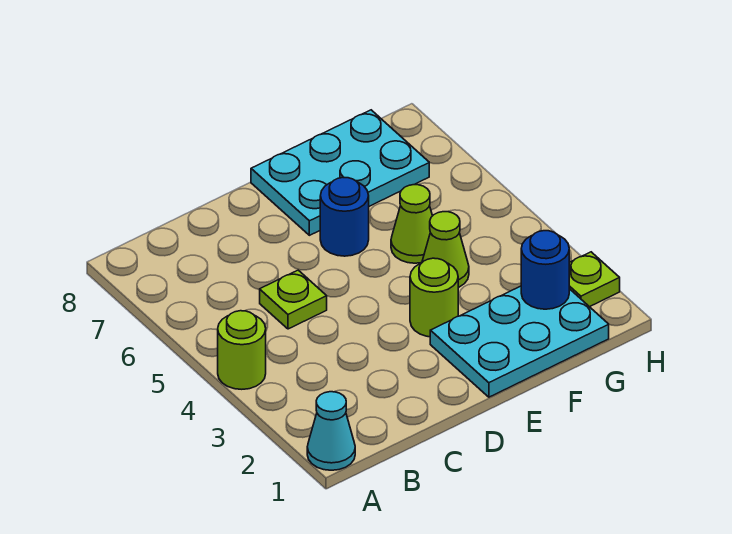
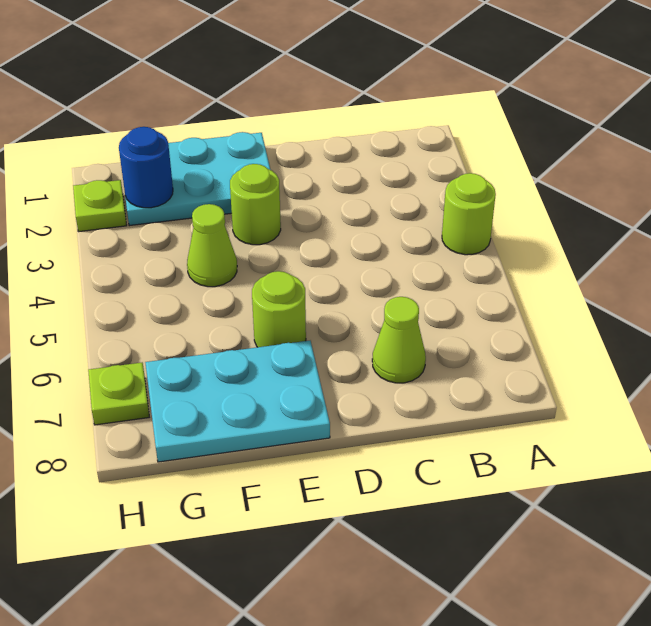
cyan 1x1 cone [307,392,355,470] -> none
lime 1x1 plate [260,270,327,329] -> lime 1x1 plate moved to [88,363,149,425]
blue 1x1 round brick [320,178,369,256] -> lime 1x1 round brick [252,271,306,347]
lime 1x1 cone [391,185,432,263] -> lime 1x1 cone moved to [372,297,426,383]

